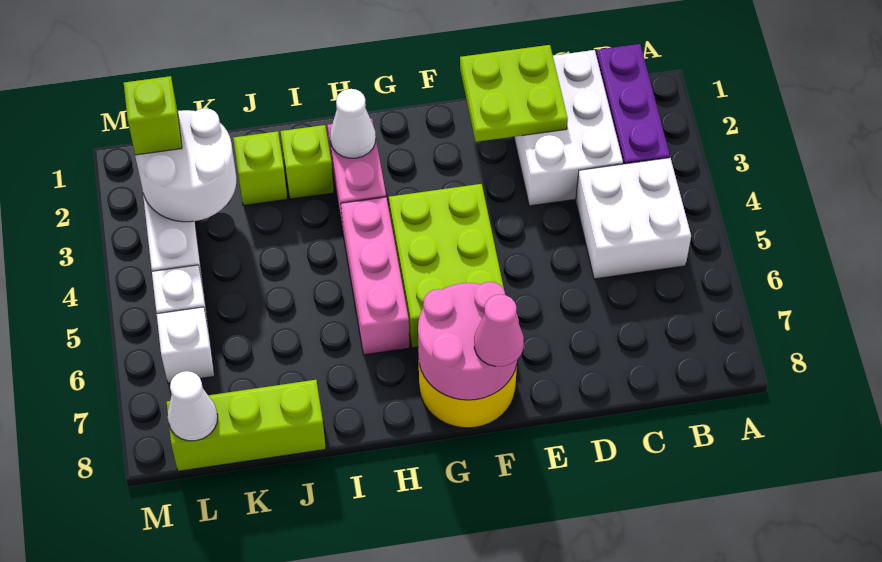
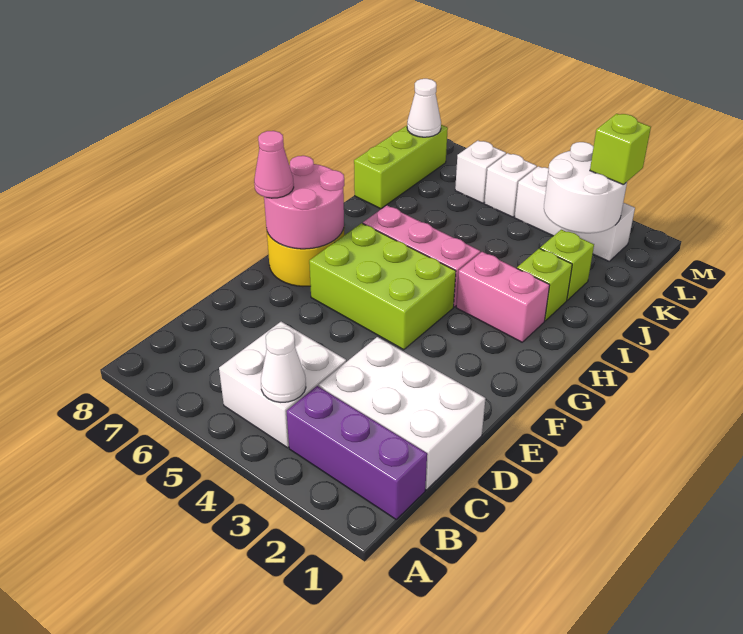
lime 2x2 plate [460,45,568,142] -> none
white 1x1 cone [330,89,376,158] -> white 1x1 cone moved to [261,328,306,402]

